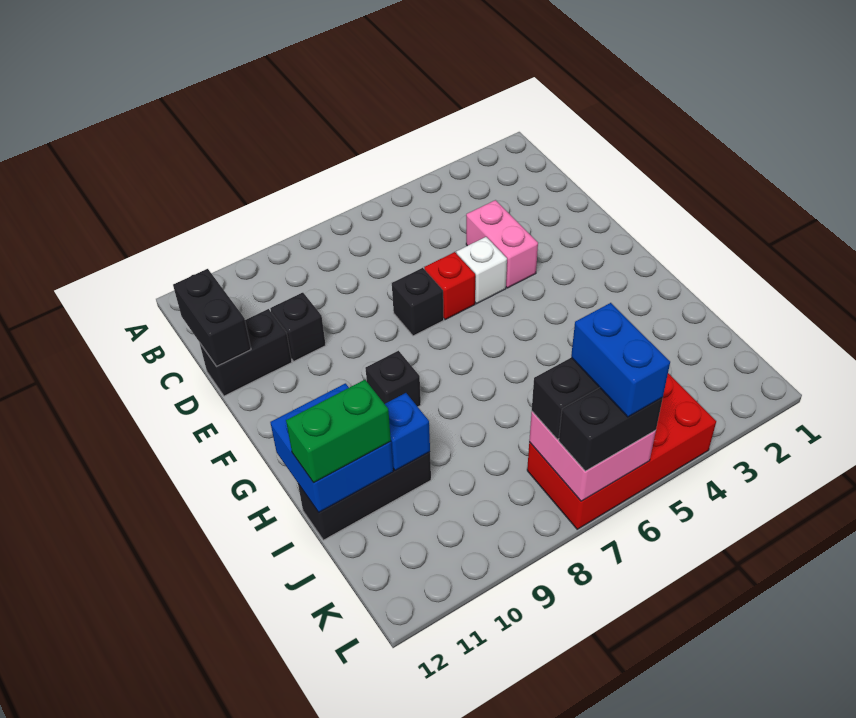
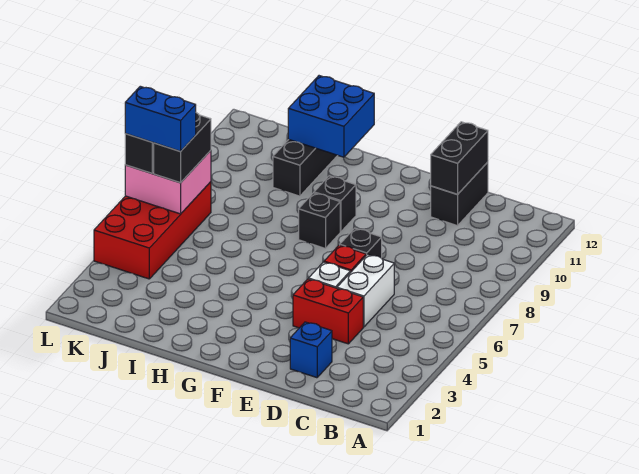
black 1x2 brick [173,269,251,366] -> black 1x2 brick turned to [431,122,488,194]
pink 1x2 brick [466,200,538,288] -> red 1x2 brick [293,279,363,344]
none -> white 1x2 brick [337,254,394,327]
black 1x1 brick [270,293,326,361] -> black 1x1 brick moved to [299,193,340,249]
blue 1x1 brick [385,393,430,471] -> blue 1x1 brick moved to [290,322,332,378]
green 1x2 brick [286,380,391,483] -> none

